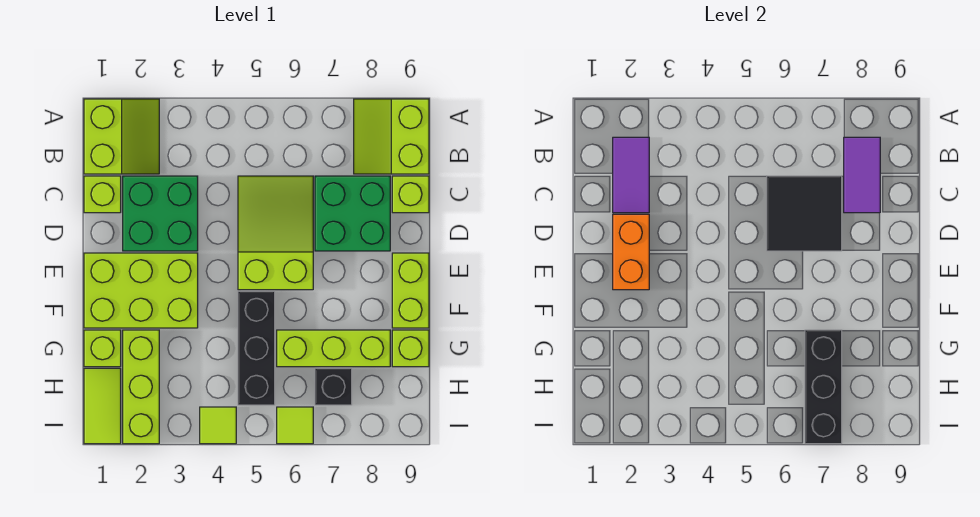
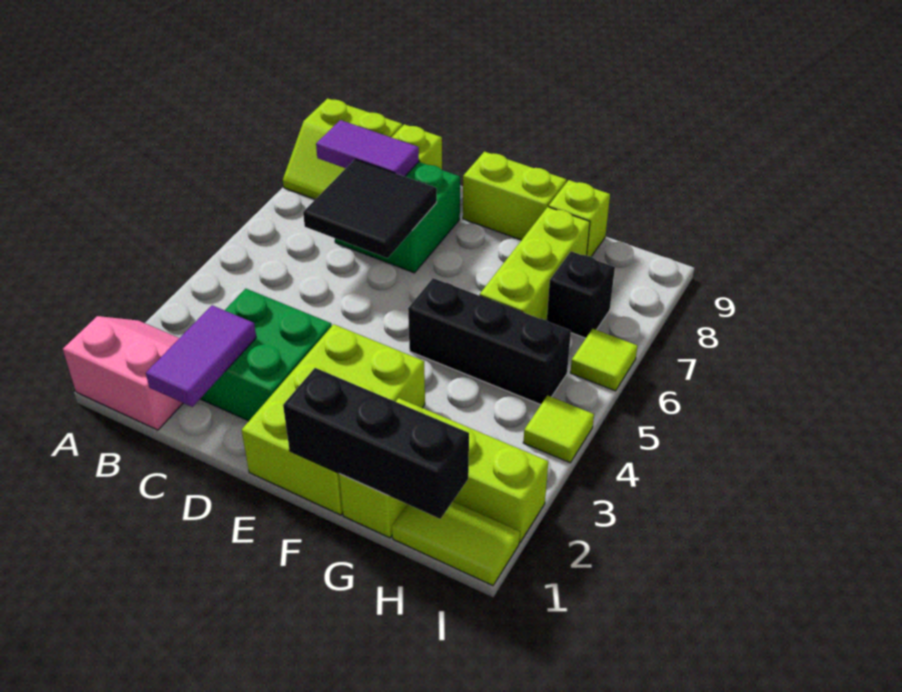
lime 2x2 slope [84,99,159,174] -> pink 2x2 slope [63,316,183,430]
purple 1x2 tile [613,137,649,213] -> purple 1x2 tile turned to [146,305,256,407]
lime 1x1 brick [84,176,121,213] -> none
lime 2x3 slope [238,176,313,290] -> none
orange 1x2 brick [613,214,649,290] -> none
black 1x3 brick [805,330,842,444] -> black 1x3 brick moved to [283,368,469,519]

